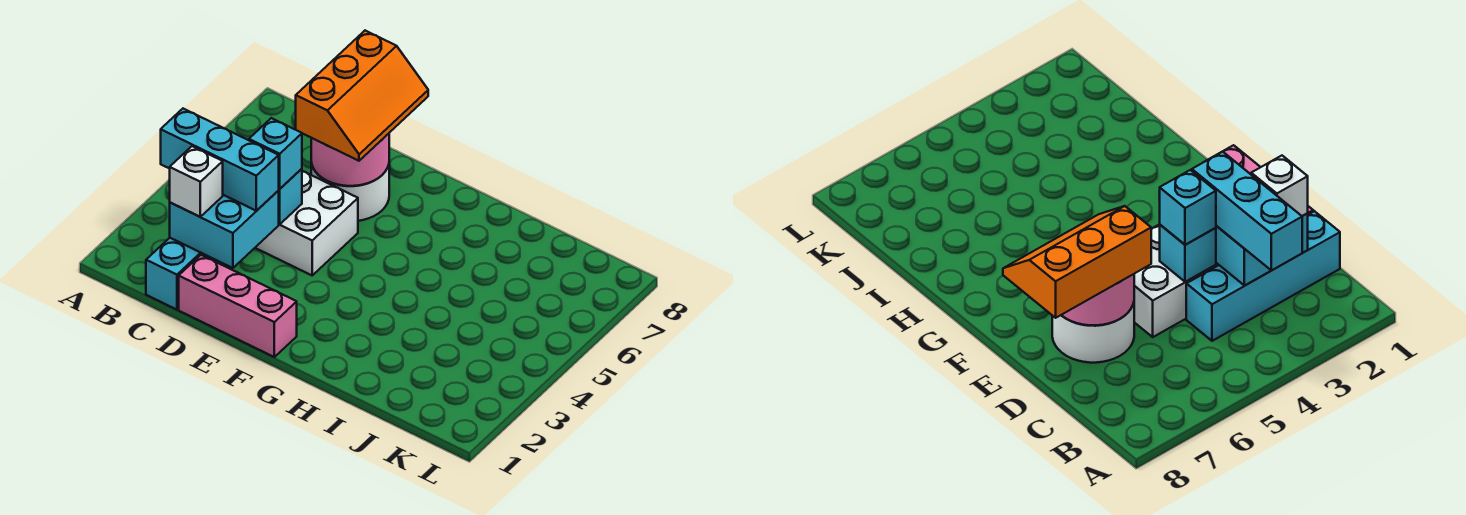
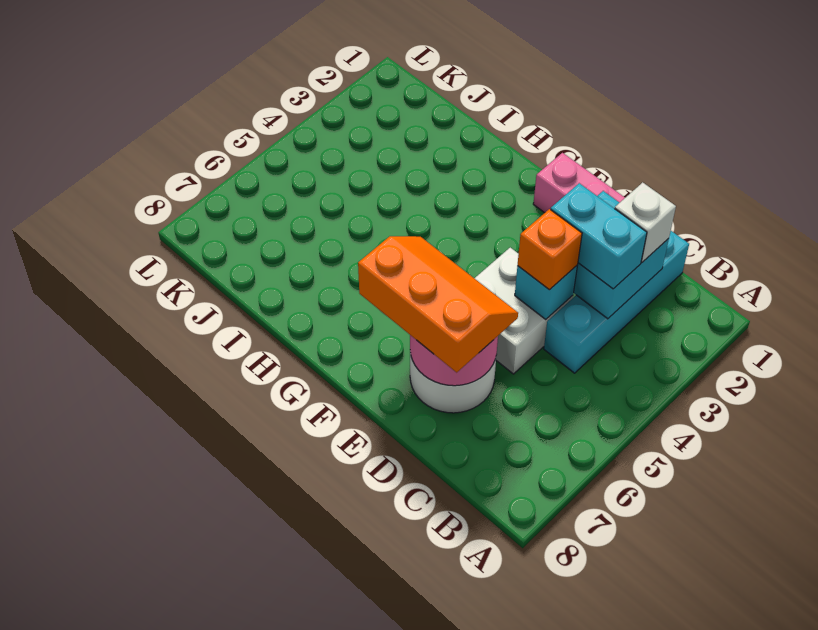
cyan 1x3 brick [161,109,279,211] -> cyan 1x2 brick [551,183,647,289]
cyan 1x1 brick [249,118,302,189] -> orange 1x1 brick [518,209,582,290]
orange 2x3 slope [296,31,428,161] -> orange 2x3 slope turned to [358,236,518,372]

